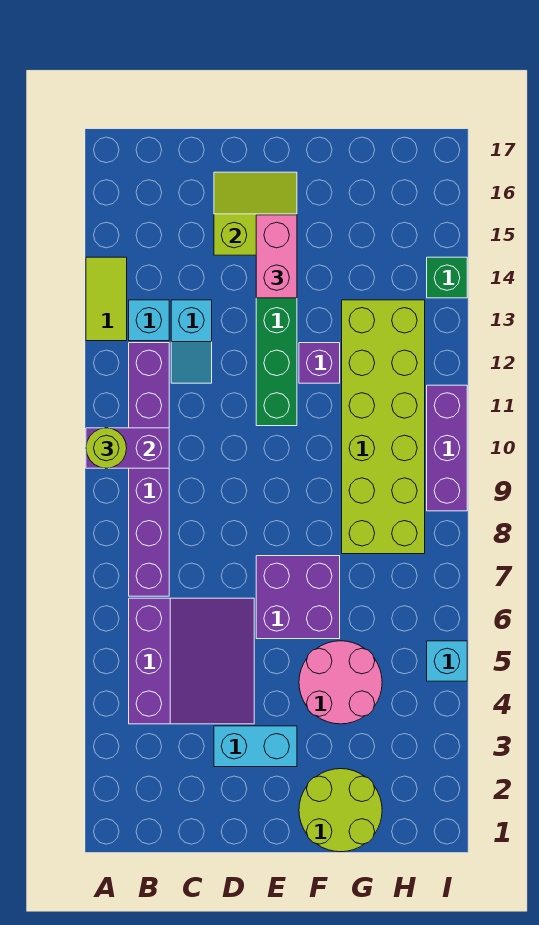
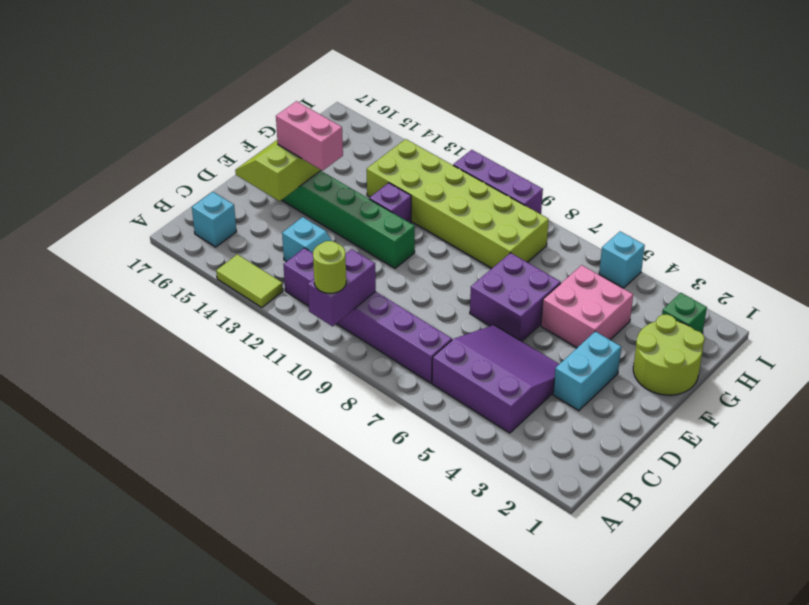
cyan 1x1 brick [129,300,169,341] -> cyan 1x1 brick moved to [192,192,237,247]
pink 2x2 round brick [299,641,382,724] -> pink 2x2 brick [541,265,633,348]
green 1x1 brick [427,257,467,298] -> green 1x1 brick moved to [662,293,707,334]

